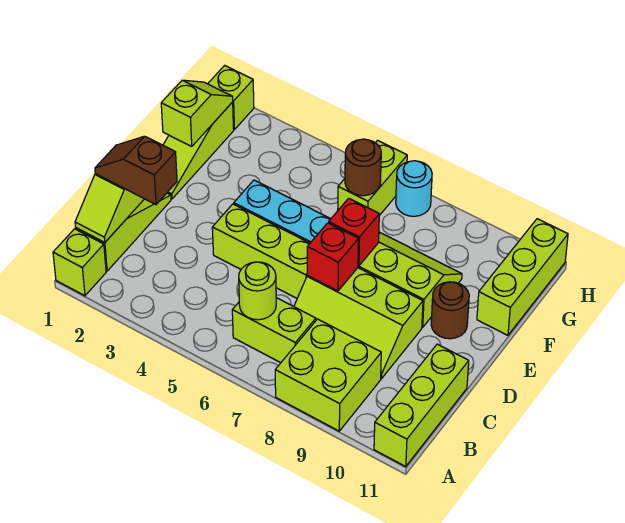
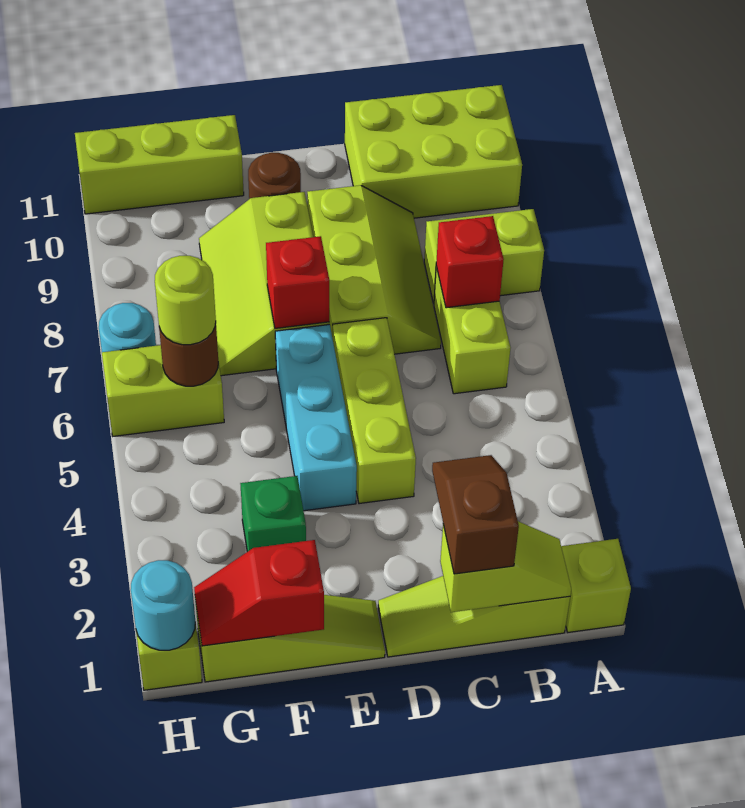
lime 2x2 brick [275,319,381,431] -> lime 1x2 brick [424,209,544,303]
lime 1x3 brick [374,344,469,466] -> lime 2x3 brick [345,85,522,218]
lime 1x1 round brick [239,262,276,320] -> lime 1x1 round brick moved to [155,256,216,345]
brown 1x2 slope [95,136,177,204] -> brown 1x2 slope turned to [432,455,519,574]
red 1x1 brick [307,223,359,291] -> red 1x1 brick moved to [436,216,504,308]
lime 1x2 slope [161,80,233,146] -> red 1x2 slope [194,540,324,646]
none -> green 1x1 brick [240,476,306,552]
none -> cyan 1x1 round brick [131,560,195,650]

